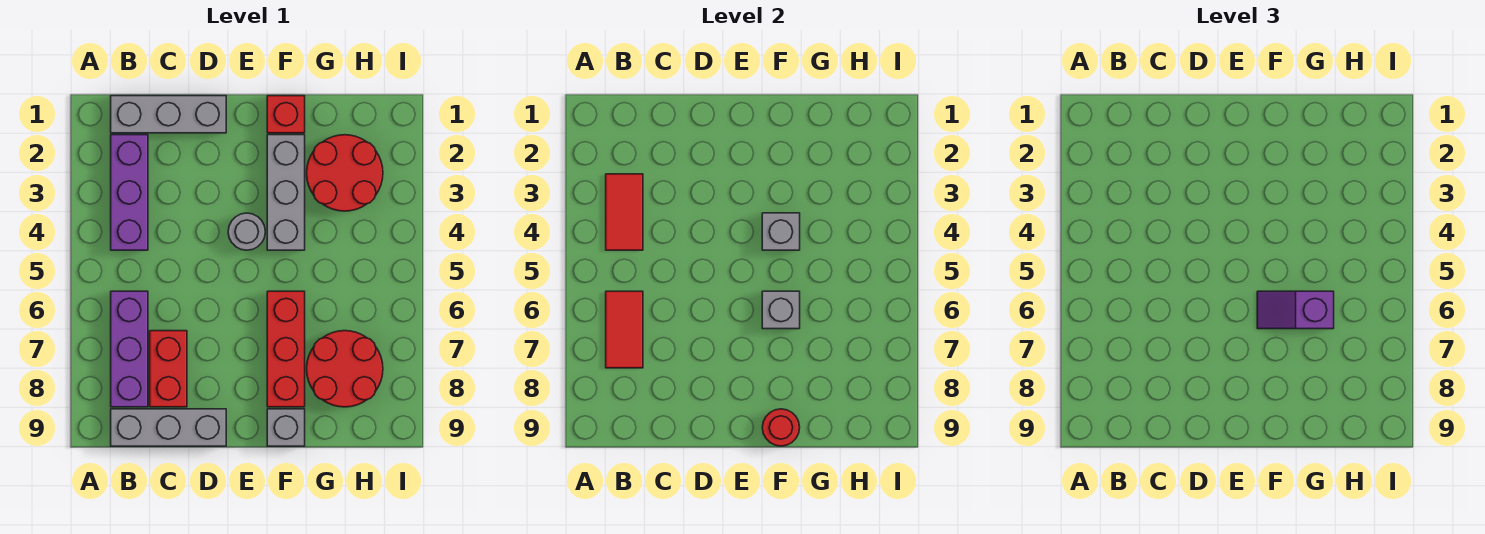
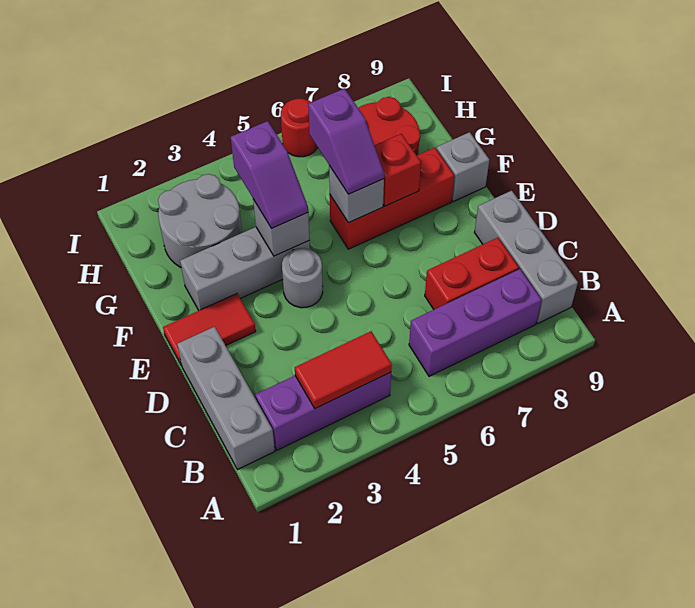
red 1x2 tile [606,291,643,368] -> red 1x2 tile moved to [163,294,256,366]
red 1x1 brick [267,96,305,133] -> red 1x1 brick moved to [375,134,421,206]
none -> purple 1x2 slope [231,121,308,229]
red 1x1 round brick [762,409,800,446] -> red 1x1 round brick moved to [281,99,318,157]
red 2x2 round brick [307,135,383,211] -> grey 2x2 round brick [158,174,242,267]

